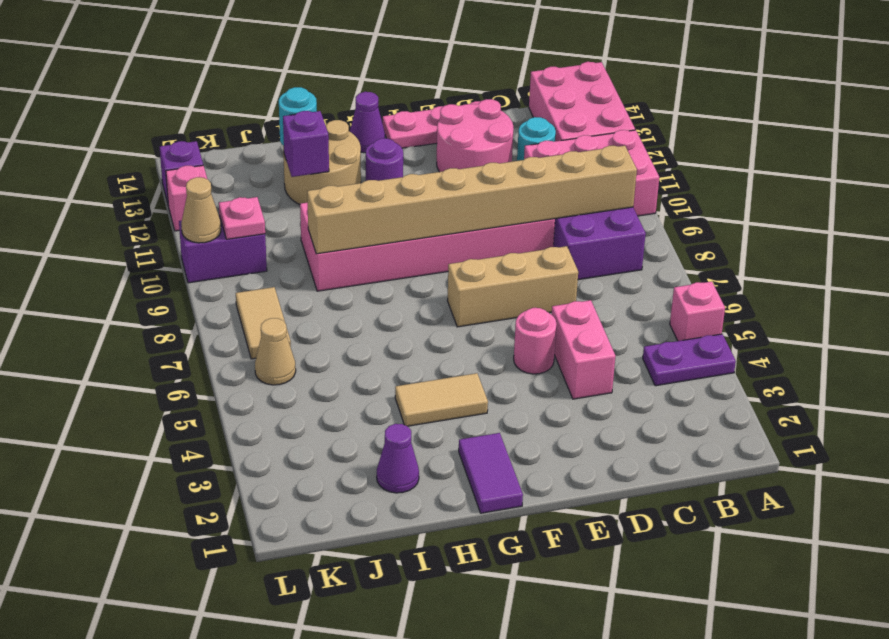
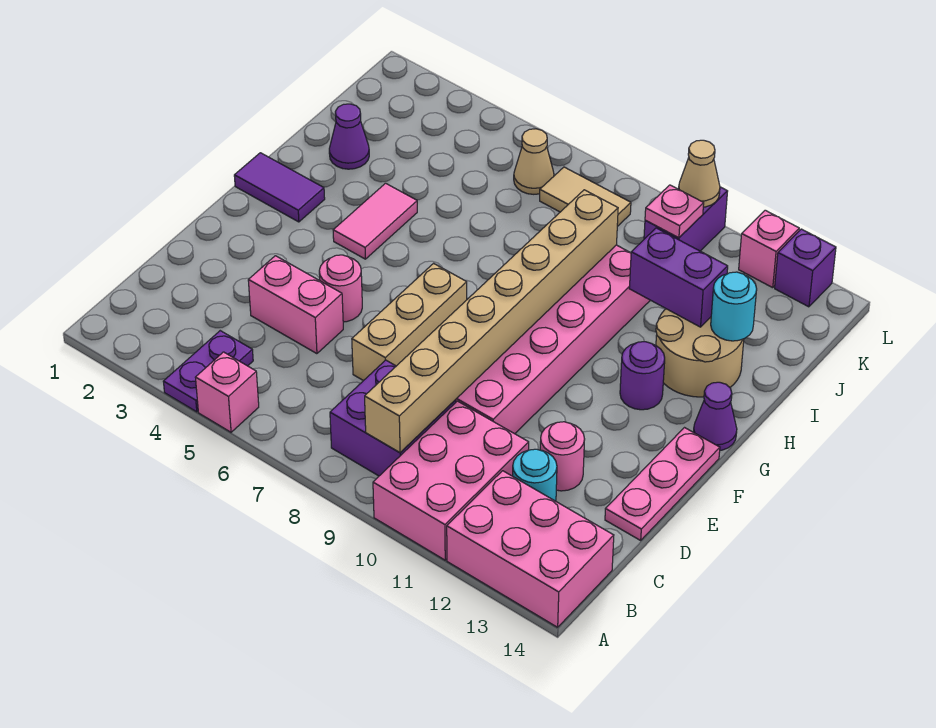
pink 2x2 round brick [437,99,513,172] -> pink 1x1 round brick [540,422,585,491]
tan 1x2 tile [395,373,488,426] -> pink 1x2 tile [333,183,417,259]
purple 1x1 brick [283,111,329,177] -> purple 1x2 brick [629,228,728,327]

